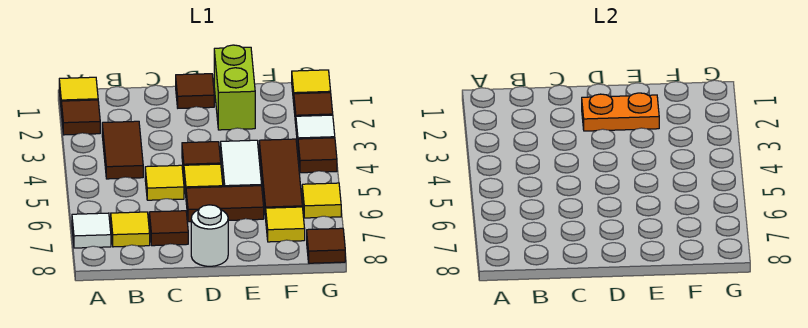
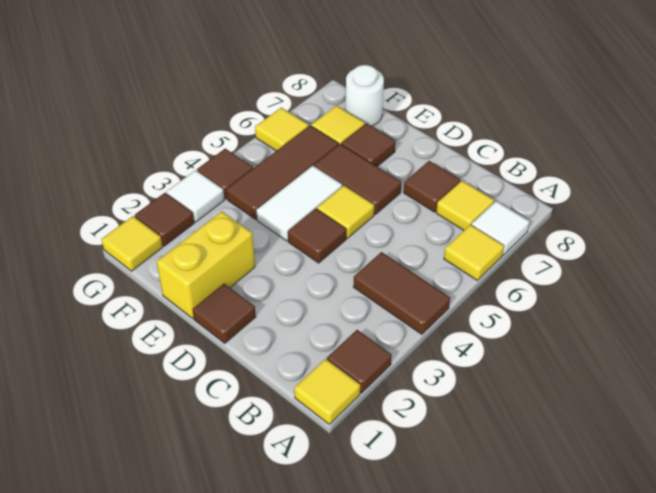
brown 1x2 tile [102,121,143,179] -> brown 1x2 tile turned to [353,252,450,334]
yellow 1x1 tile [145,165,184,200] -> yellow 1x1 tile moved to [444,225,504,280]
orange 1x2 plate [582,93,659,131] -> none
white 1x1 round brick [191,205,228,266] -> white 1x1 round brick moved to [345,65,384,126]
lime 1x2 brick [214,45,255,130] -> yellow 1x2 brick [157,211,255,318]
brown 1x1 tile [307,228,345,263] -> brown 1x1 tile moved to [341,123,396,166]

